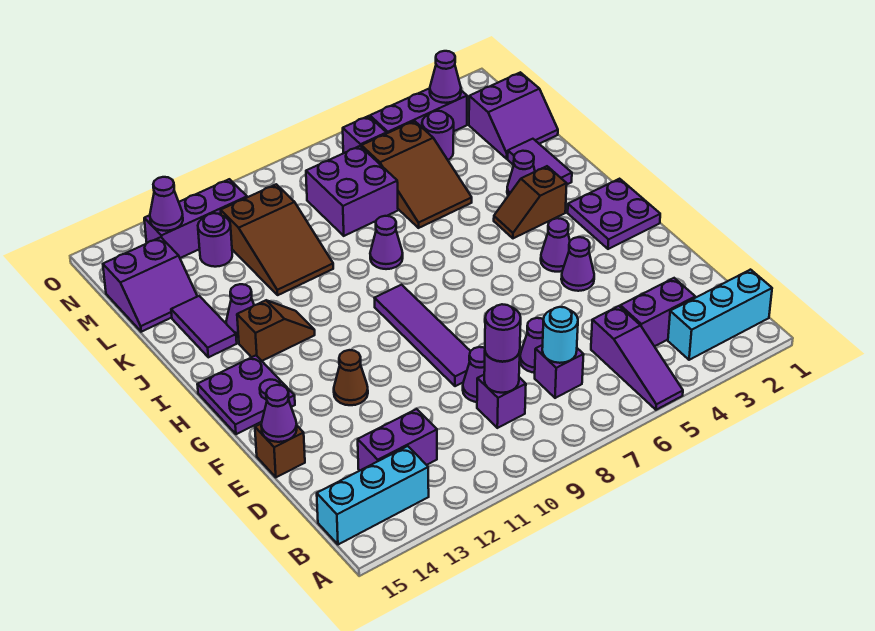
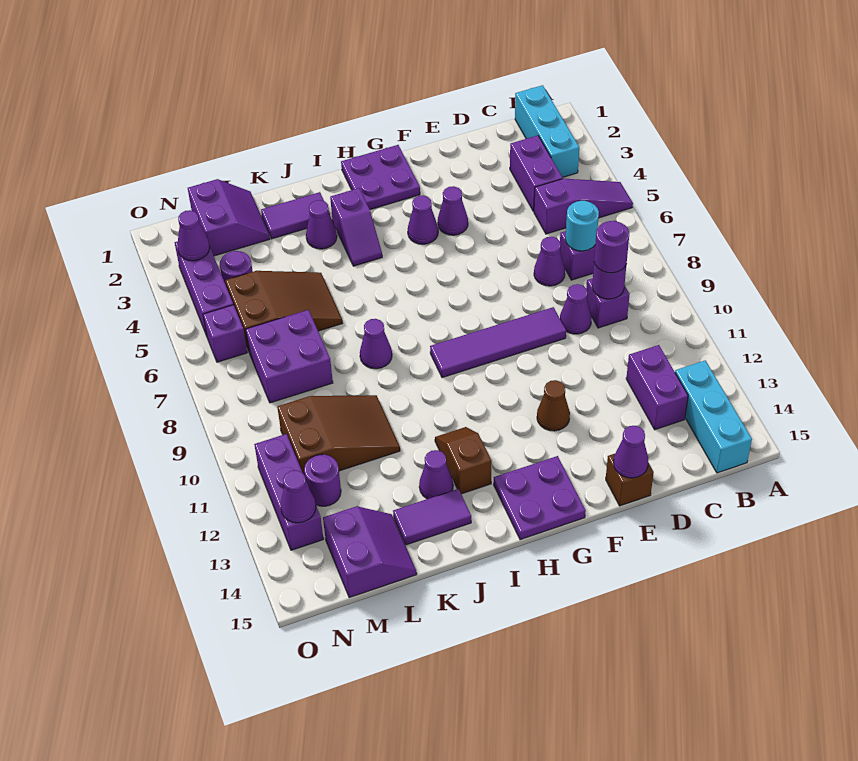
brown 1x2 slope [494,166,567,238] -> purple 1x2 slope [330,188,382,266]

